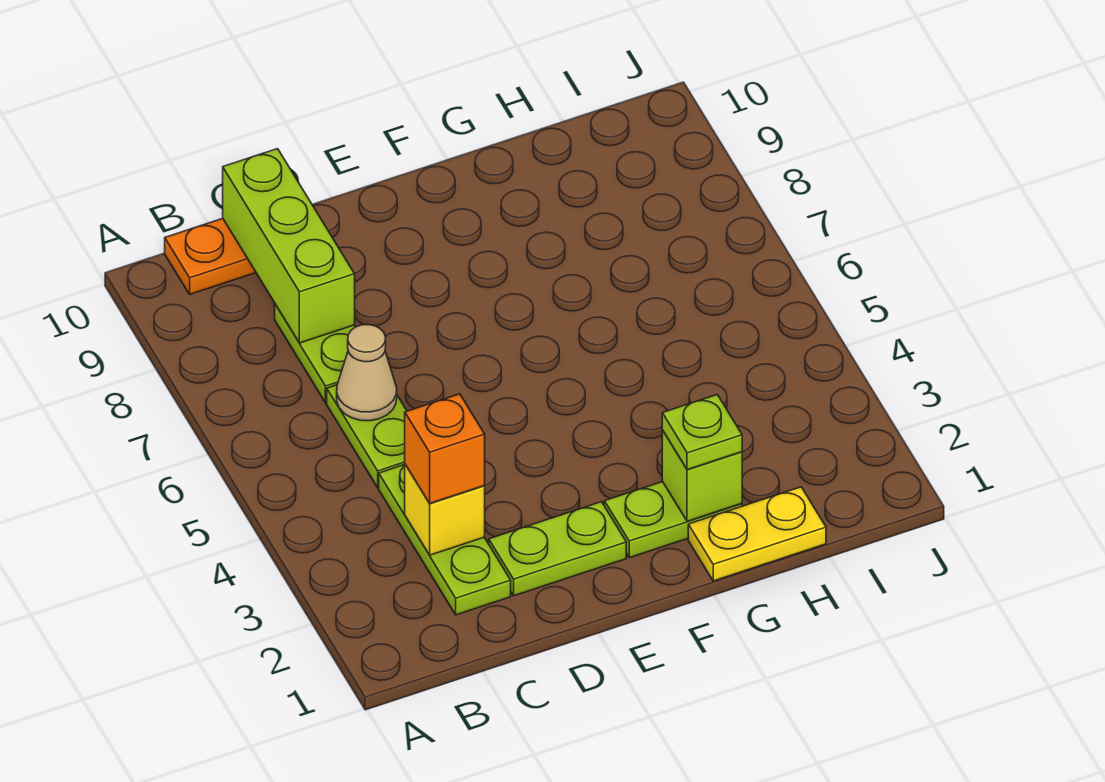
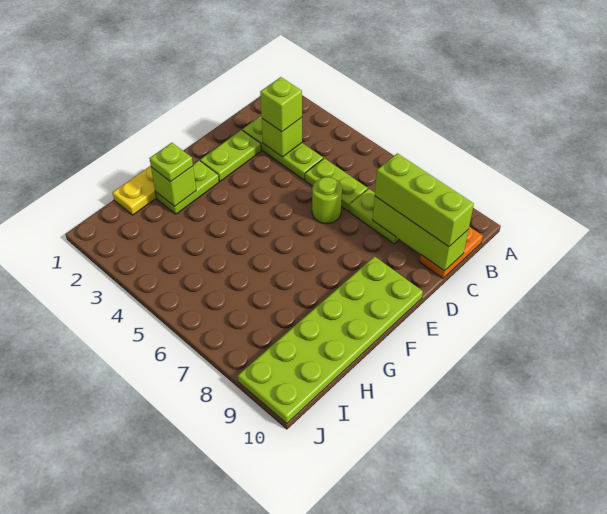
yellow 1x1 brick [405,465,485,555] -> lime 1x1 brick [262,118,302,157]
orange 1x1 brick [405,394,485,503] -> lime 1x1 brick [260,77,302,132]
tan 1x1 cone [337,325,397,421] -> none
none -> lime 1x3 brick [375,153,474,247]
none -> lime 1x1 round brick [312,177,342,224]
none -> lime 2x6 plate [238,256,423,423]

